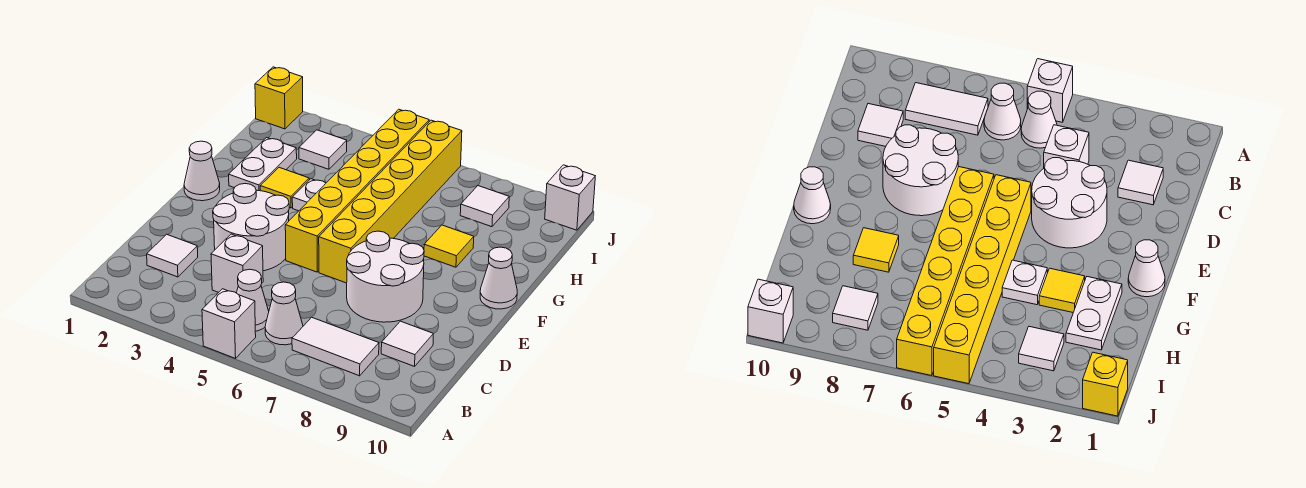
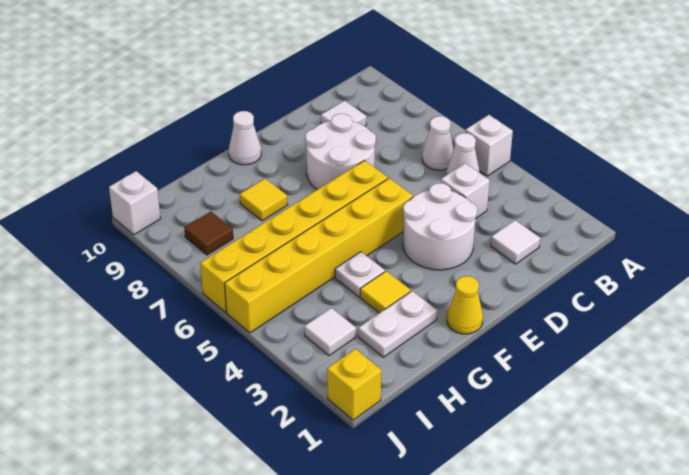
white 1x2 tile [292,317,379,376] -> none
white 1x1 cone [184,141,220,201] -> yellow 1x1 cone [447,276,483,334]
white 1x1 tile [460,186,509,227] -> brown 1x1 tile [184,212,233,255]

